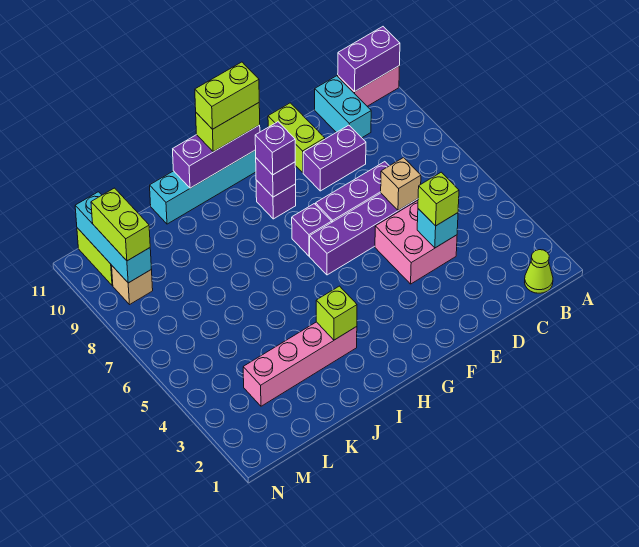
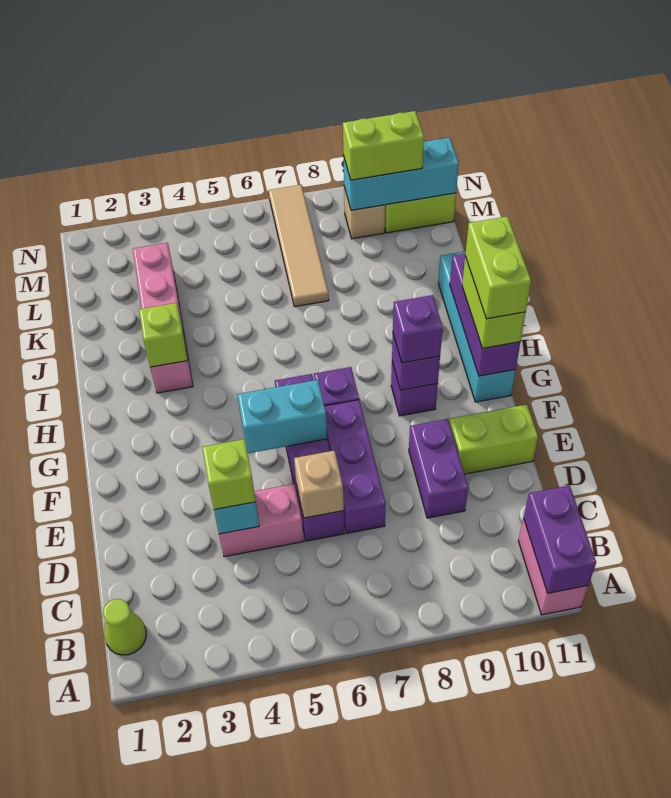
cyan 1x2 brick [315,76,371,138] -> cyan 1x2 brick moved to [237,380,327,453]
pink 2x2 brick [375,201,457,284] -> pink 1x2 brick [219,484,304,557]
none -> tan 1x4 tile [269,185,329,307]

